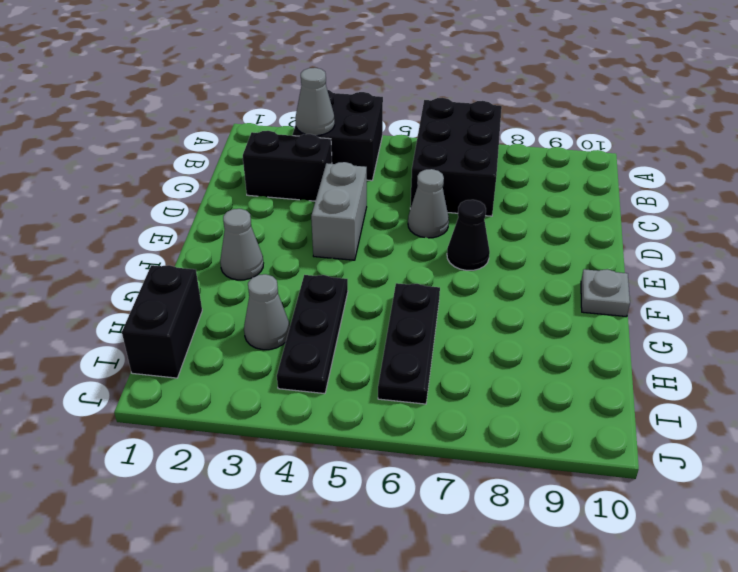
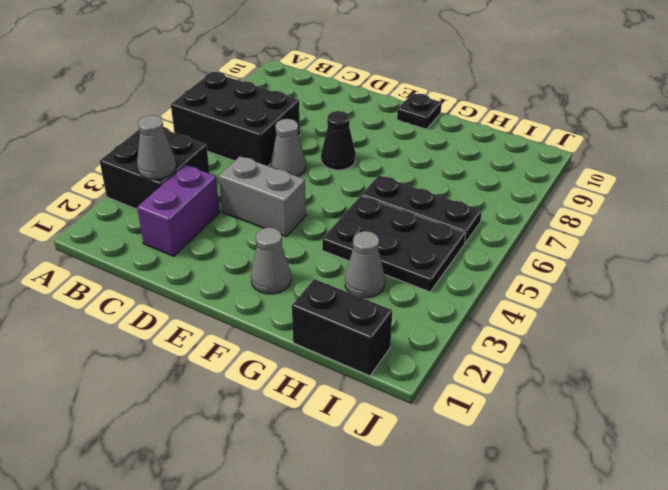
black 1x2 brick [243,131,332,201] -> purple 1x2 brick [137,165,220,256]
grey 1x1 plate [581,269,630,317] -> black 1x1 plate [397,93,442,129]
black 1x3 plate [277,275,348,394] -> black 2x3 plate [322,196,466,292]

